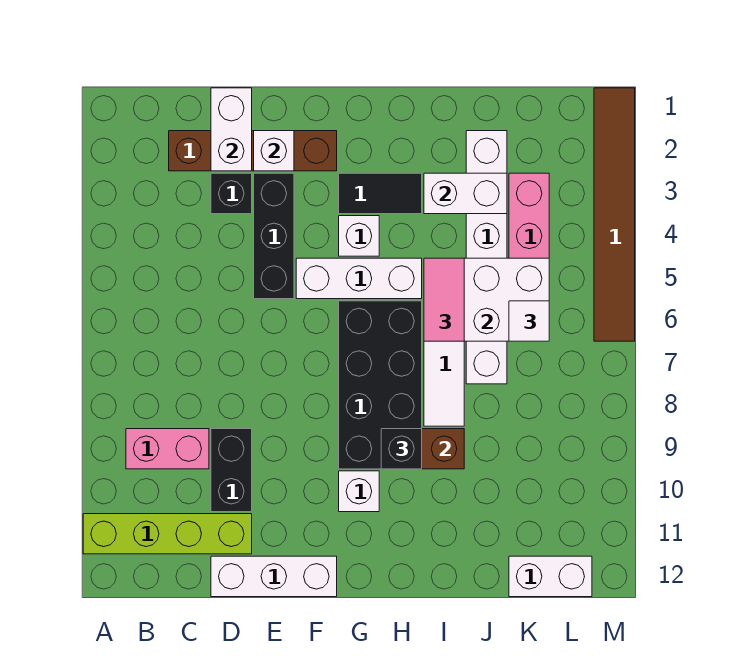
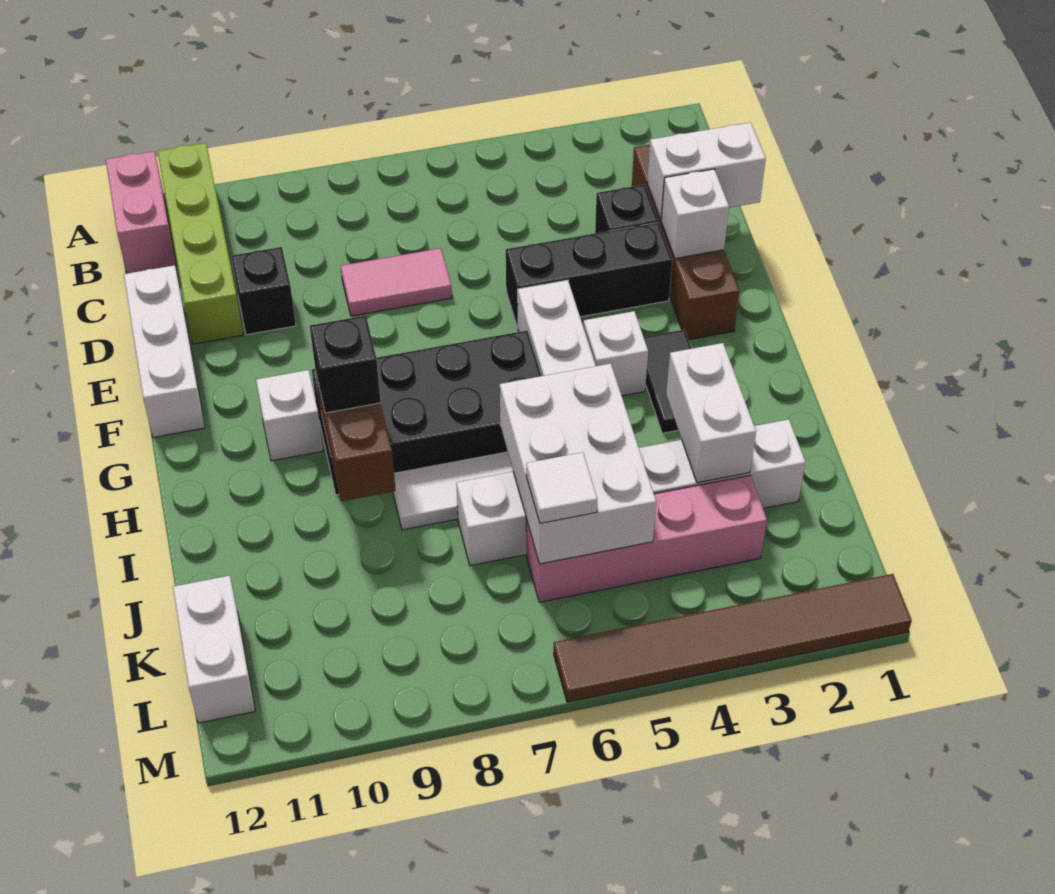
pink 1x2 brick [126,429,209,469] -> pink 1x2 brick moved to [106,151,176,273]
black 1x2 brick [211,429,252,512] -> black 1x1 brick [231,247,296,335]
pink 1x2 tile [424,258,464,341] -> pink 1x2 tile moved to [341,248,452,316]

